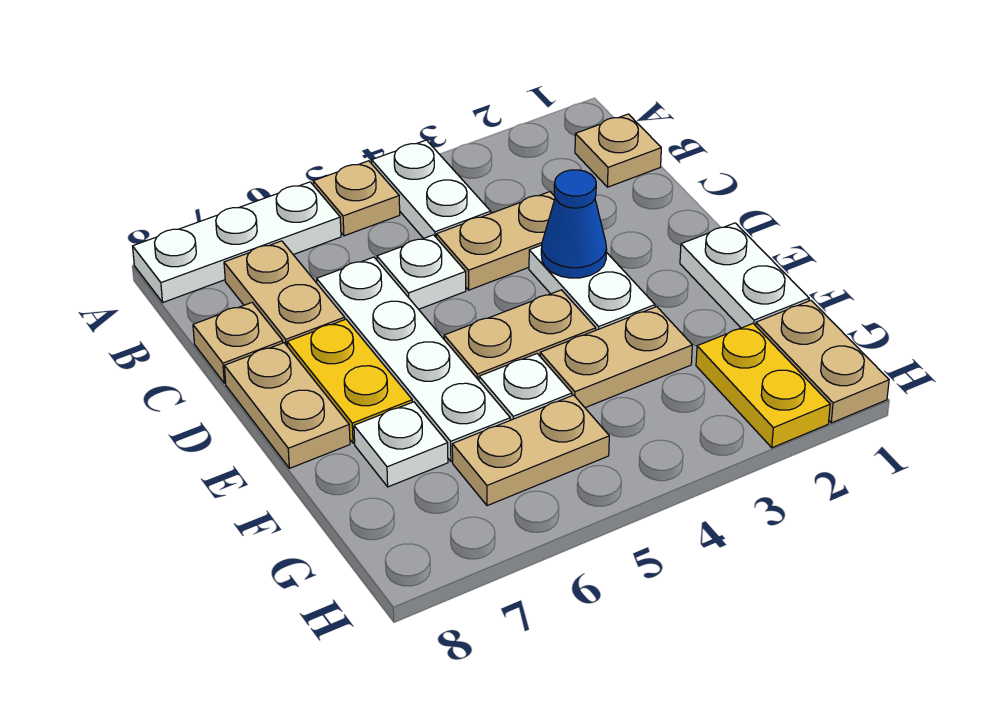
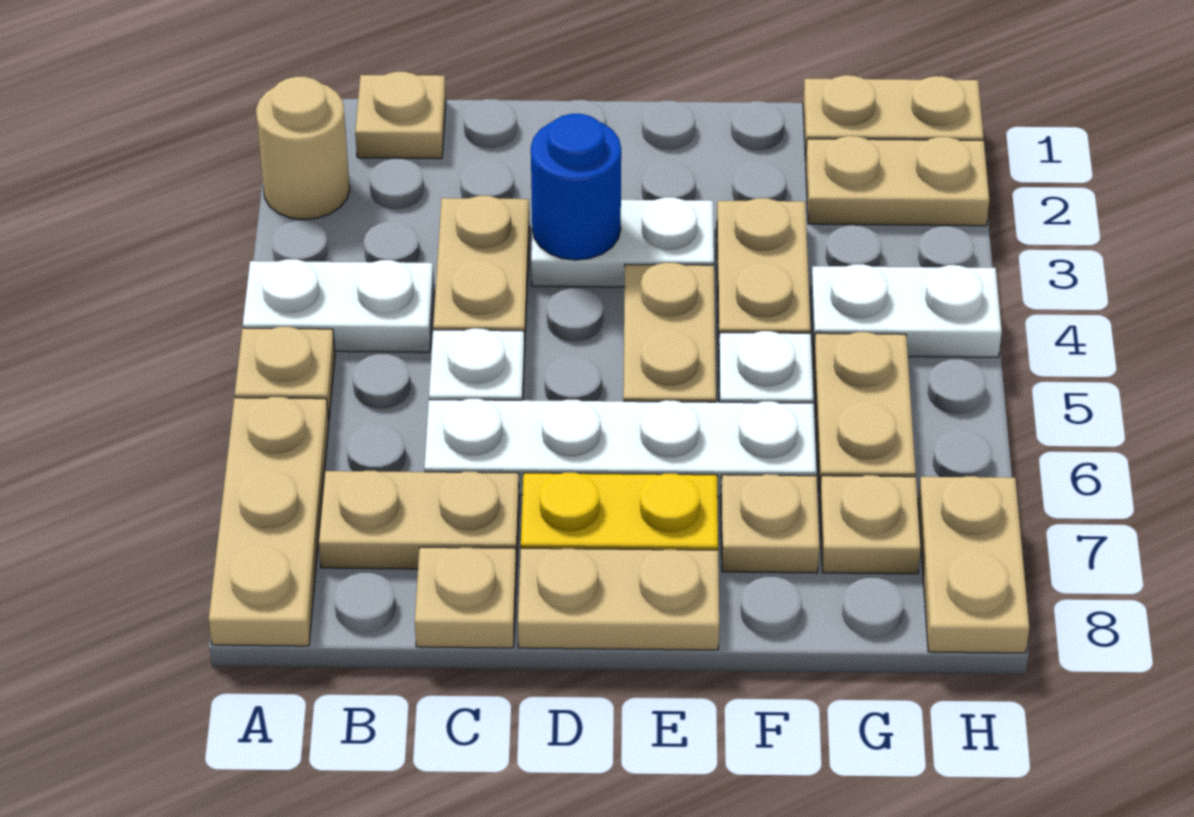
none -> tan 1x1 round brick [256,77,350,220]
white 1x3 plate [133,182,341,302] -> tan 1x3 plate [209,397,329,646]
blue 1x1 cone [541,170,607,278] -> blue 1x1 round brick [531,114,621,260]
white 1x2 plate [680,223,809,328] -> white 1x2 plate moved to [811,264,1002,357]
white 1x1 plate [354,402,448,487] -> tan 1x1 plate [721,474,819,573]
yellow 1x2 plate [696,324,830,448] -> tan 1x2 plate [805,136,989,226]
none -> tan 1x1 plate [819,475,921,574]
none -> tan 1x2 plate [918,476,1029,653]

